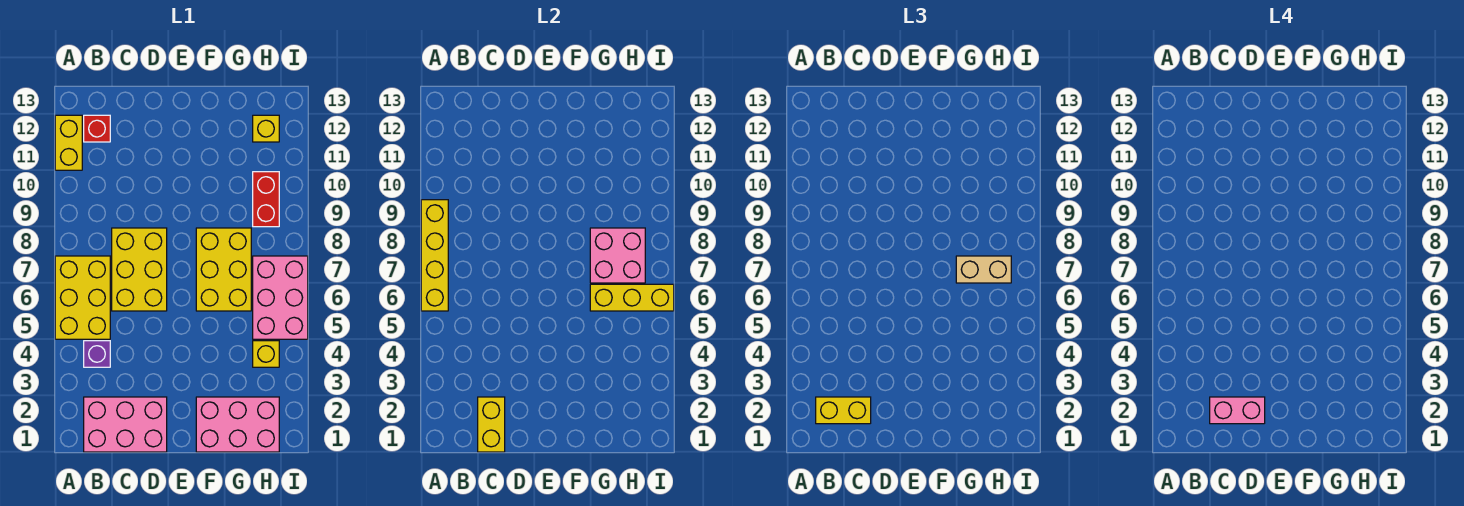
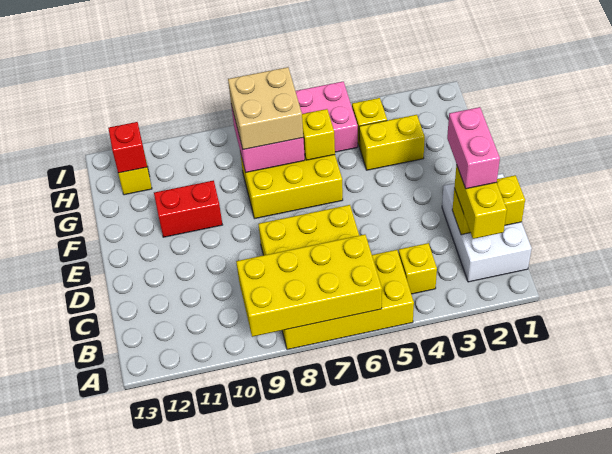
yellow 2x3 brick [55,256,110,339] -> yellow 2x4 brick [282,250,414,350]
yellow 1x4 brick [421,200,448,311] -> yellow 2x4 brick [236,234,382,337]
yellow 1x2 brick [55,115,82,170] -> yellow 1x2 brick moved to [359,115,425,170]
pink 2x3 brick [84,397,167,452] -> white 2x3 brick [442,173,532,282]
purple 1x1 brick [84,341,110,367] -> yellow 1x1 brick [399,243,437,294]
red 1x1 brick [84,115,110,142] -> red 1x1 brick moved to [108,122,147,173]
pink 2x3 brick [196,397,279,452] -> none
yellow 1x3 brick [590,284,674,311] -> yellow 1x1 brick [302,109,335,160]
tan 1x2 brick [956,256,1011,283] -> tan 2x2 brick [228,67,303,150]
red 1x2 brick [253,172,279,227] -> red 1x2 brick moved to [154,180,222,237]

